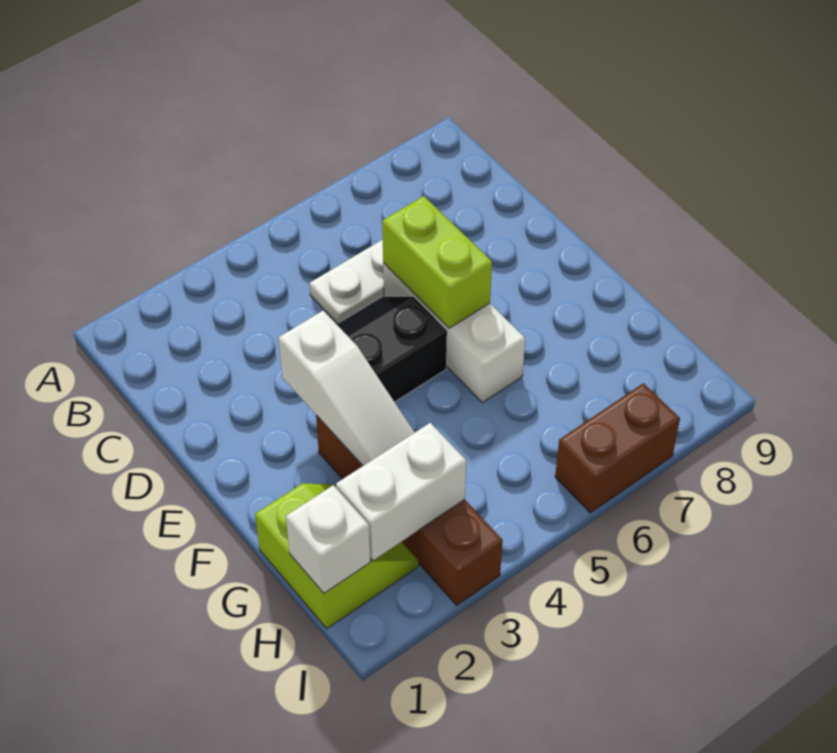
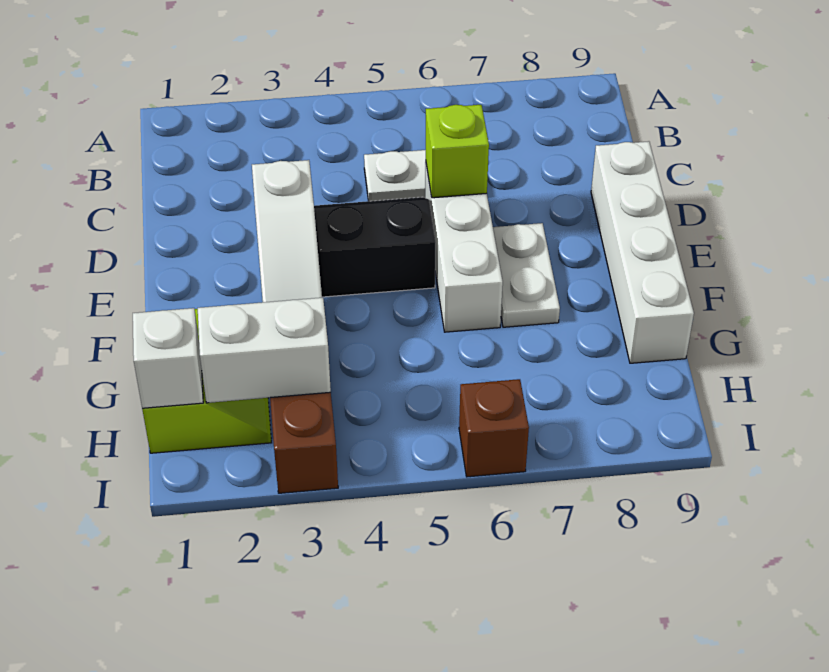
lime 1x2 brick [382,196,492,328] -> lime 1x1 brick [426,105,489,198]
none -> white 1x4 brick [591,141,694,363]
none -> white 1x2 plate [493,223,560,327]
brown 1x2 brick [555,383,680,513] -> brown 1x1 brick [459,379,529,477]

